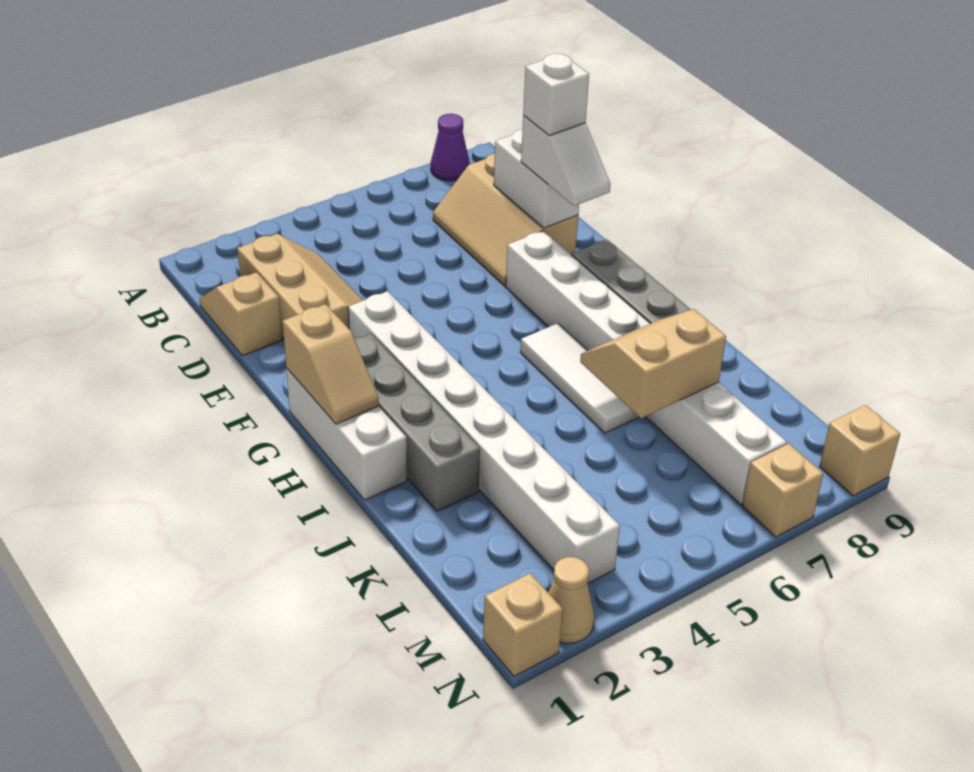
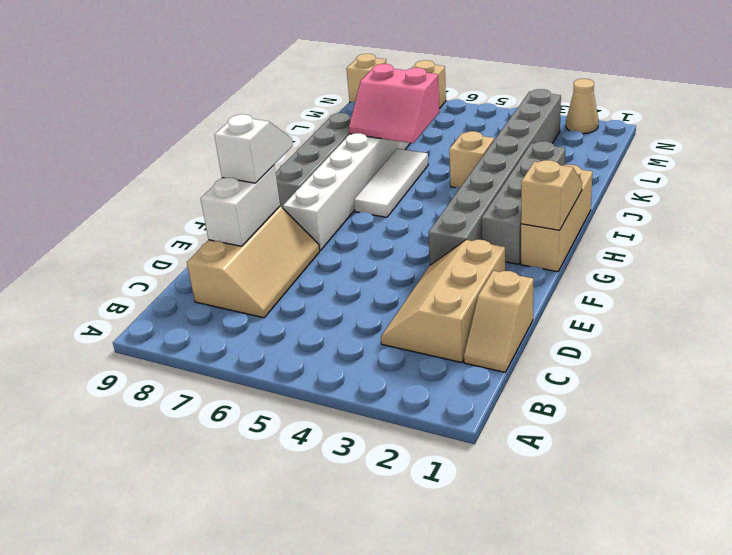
purple 1x1 cone [431,114,470,181] -> none
white 1x1 brick [523,54,589,136] -> none
white 1x8 brick [348,291,620,583] -> grey 1x8 brick [428,89,561,265]
white 1x3 brick [286,368,407,500] -> tan 1x3 brick [521,165,592,272]
tan 2x2 slope [580,309,726,418] -> pink 2x2 slope [349,64,440,143]
tan 1x1 brick [483,573,563,677] -> tan 1x1 brick moved to [449,131,494,188]

